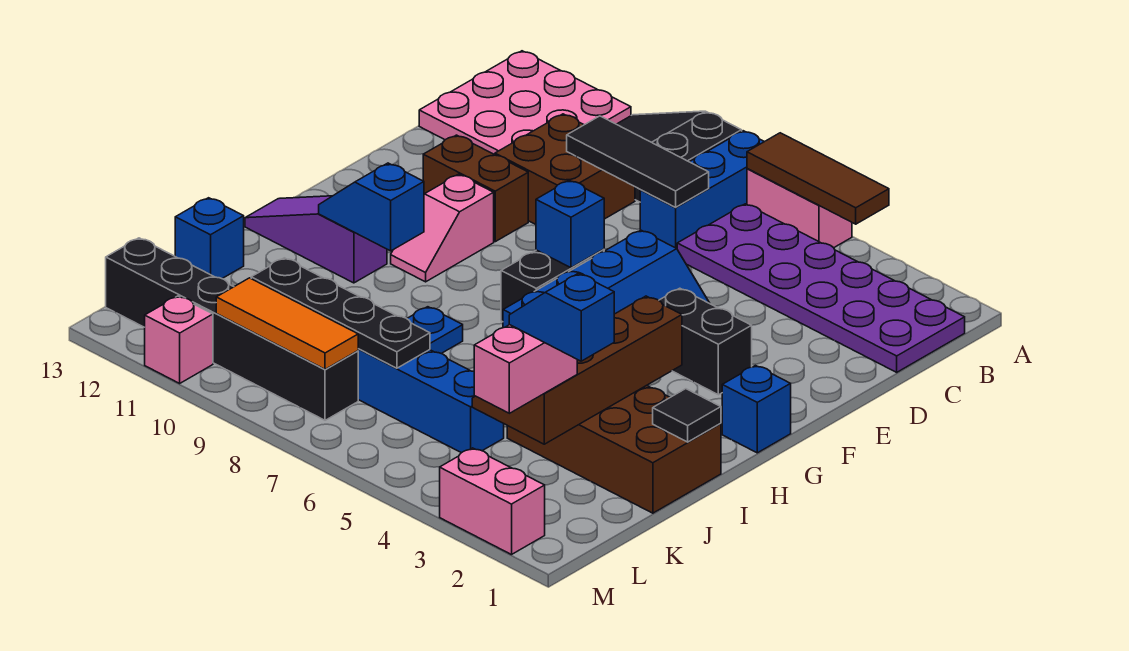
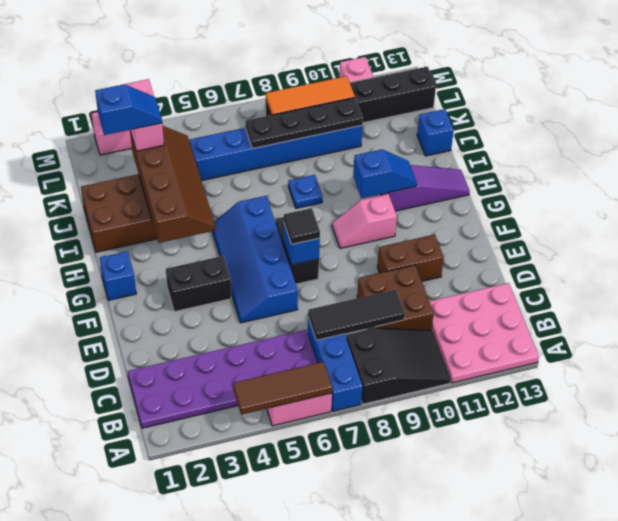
pink 1x2 slope [391,174,494,282] -> pink 1x2 slope turned to [332,194,397,248]
black 1x1 tile [653,389,721,442] -> black 1x1 tile moved to [284,208,320,244]

